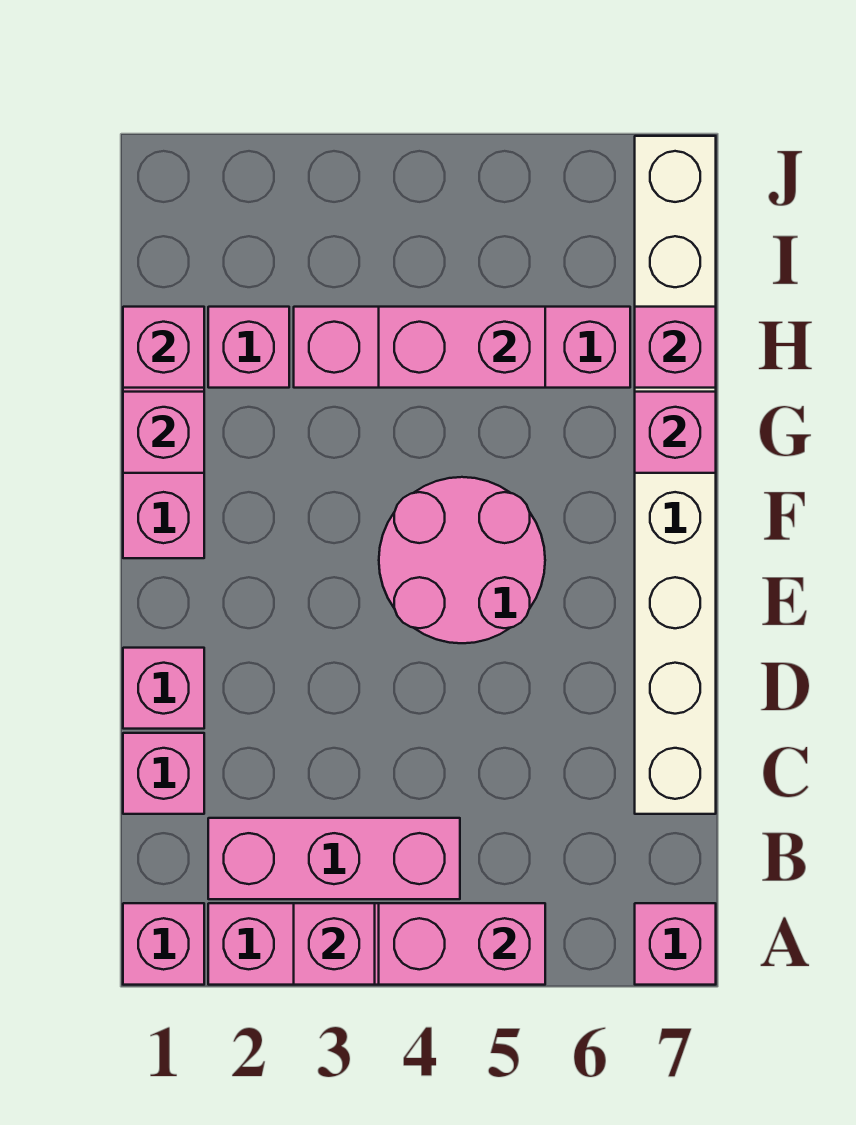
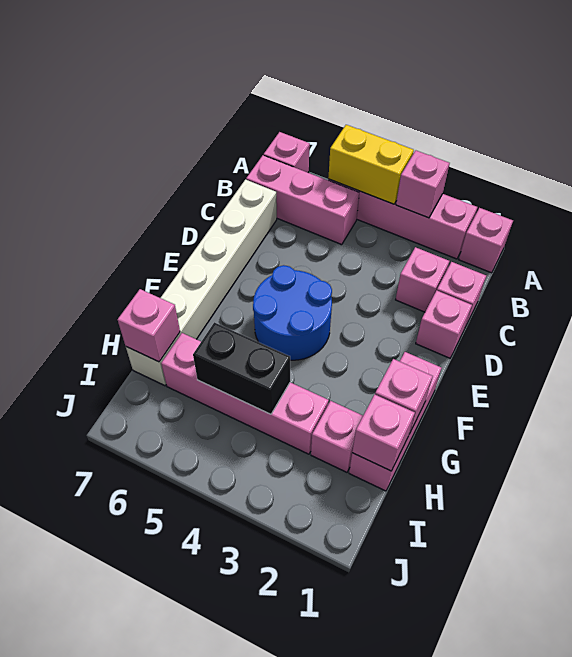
pink 1x2 brick [379,903,545,985] -> yellow 1x2 brick [328,125,414,204]
pink 1x3 brick [208,818,460,899] -> pink 1x3 brick moved to [246,155,359,245]
white 1x8 brick [635,136,716,814] -> white 1x6 brick [126,180,277,386]
pink 2x2 round brick [379,477,545,643] -> blue 2x2 round brick [253,265,332,360]
pink 1x1 brick [635,392,716,473] -> pink 1x1 brick moved to [396,247,449,312]
pink 1x2 brick [379,307,545,388] -> black 1x2 brick [193,322,290,414]

